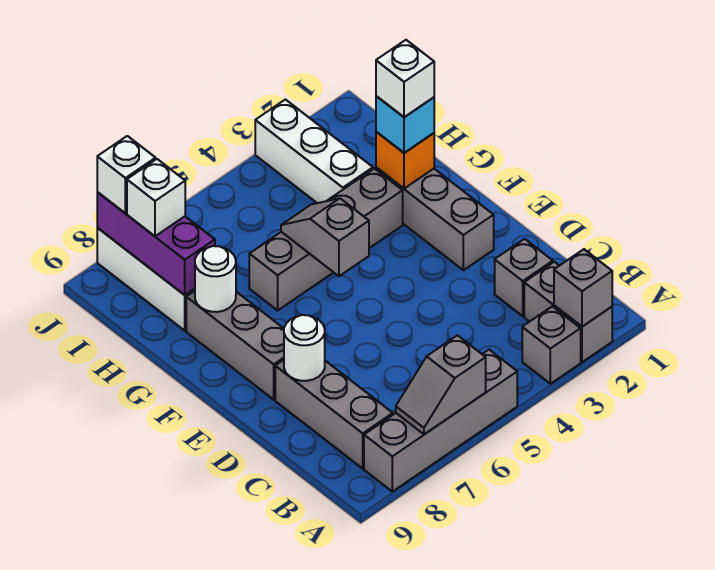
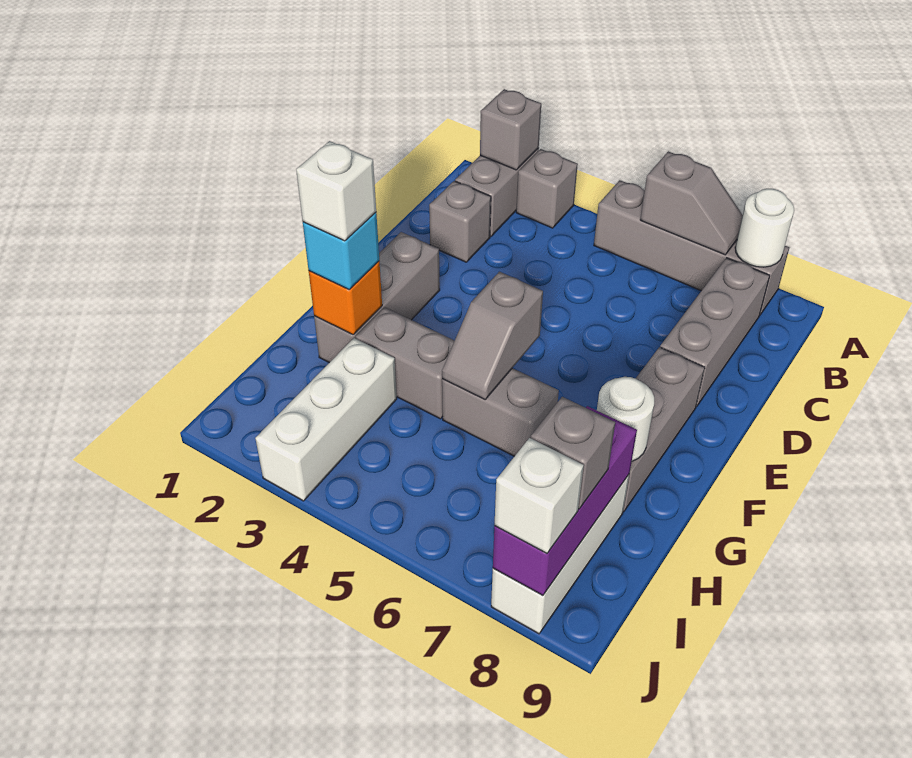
white 1x1 round brick [284,315,325,381] -> white 1x1 round brick moved to [735,189,794,267]
white 1x1 brick [127,159,185,236] -> grey 1x1 brick [531,397,615,509]

